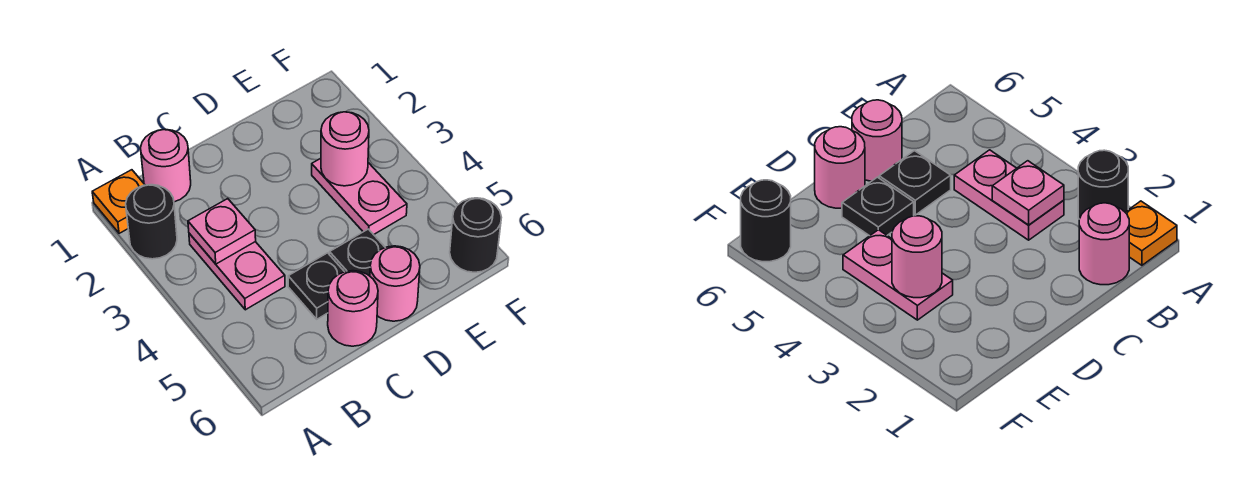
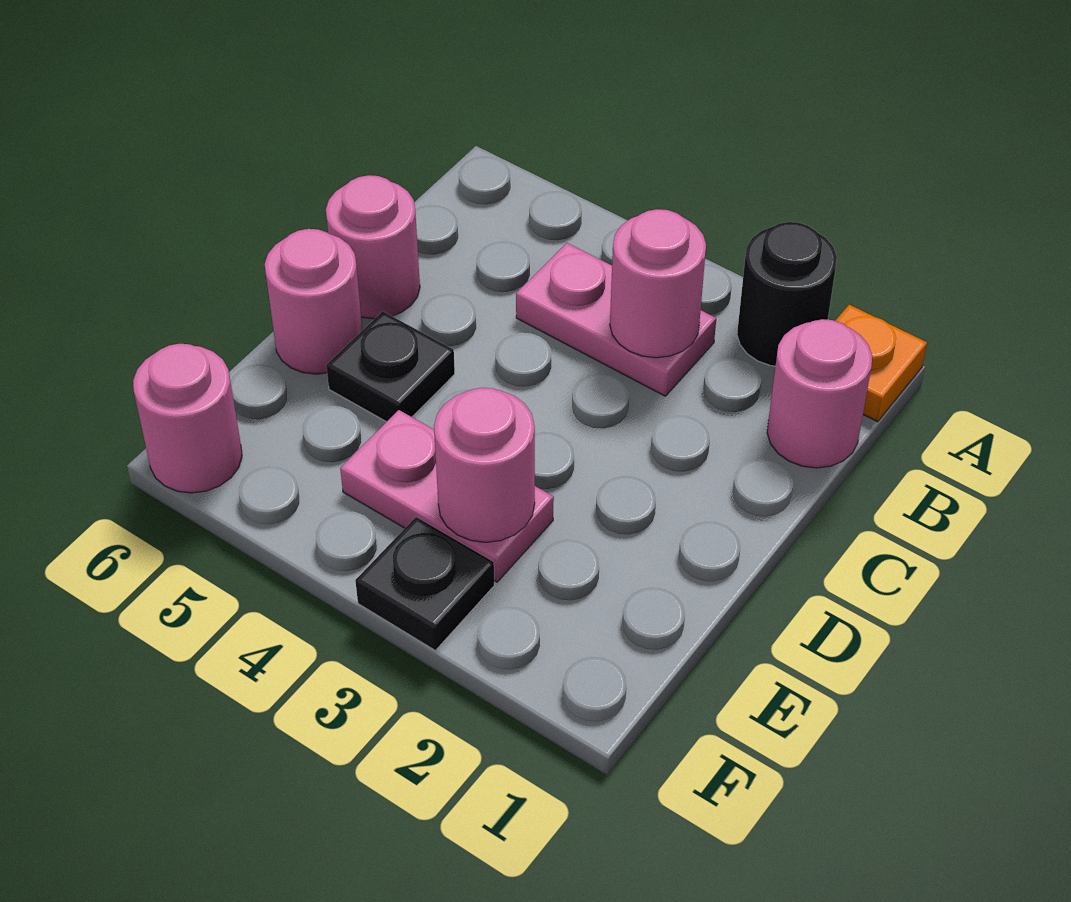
pink 1x1 plate [188,199,256,264] -> pink 1x1 round brick [610,209,706,358]
black 1x1 plate [288,253,344,319] -> black 1x1 plate moved to [355,517,494,650]
black 1x1 round brick [450,198,502,272] -> pink 1x1 round brick [133,344,242,493]

